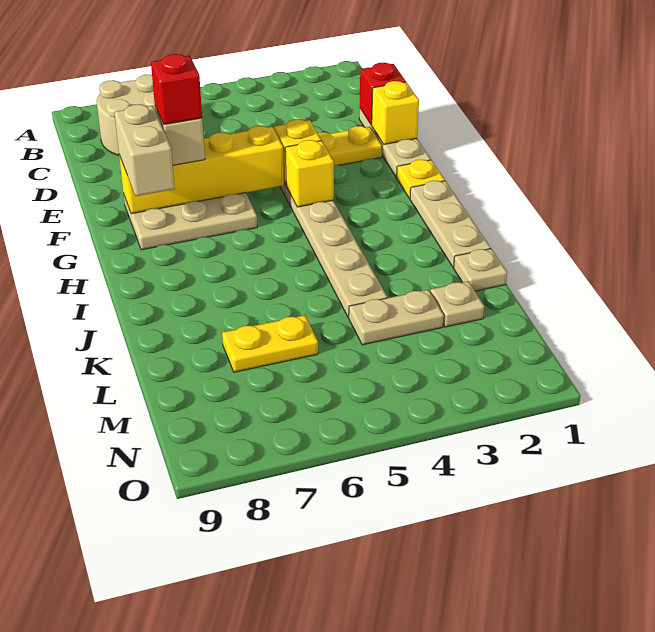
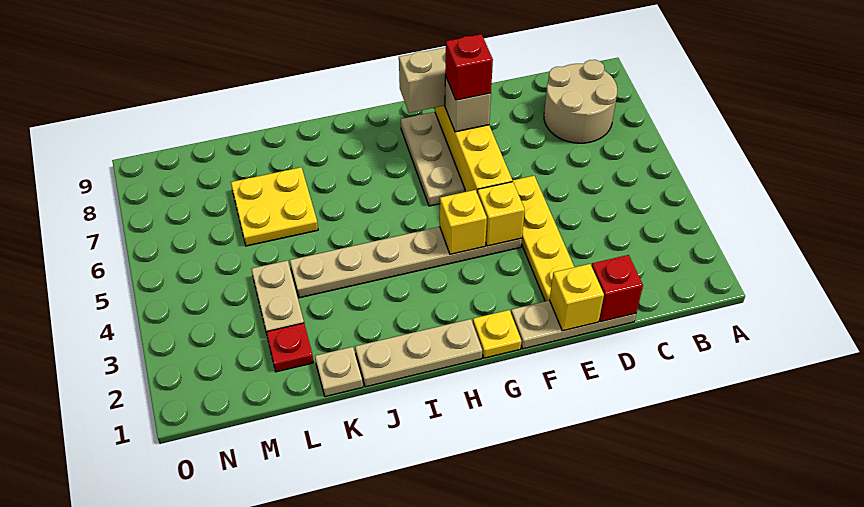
tan 1x1 plate [430,281,484,327] -> red 1x1 plate [266,323,314,372]
yellow 1x2 plate [222,315,318,372] -> yellow 2x2 plate [231,167,318,246]

